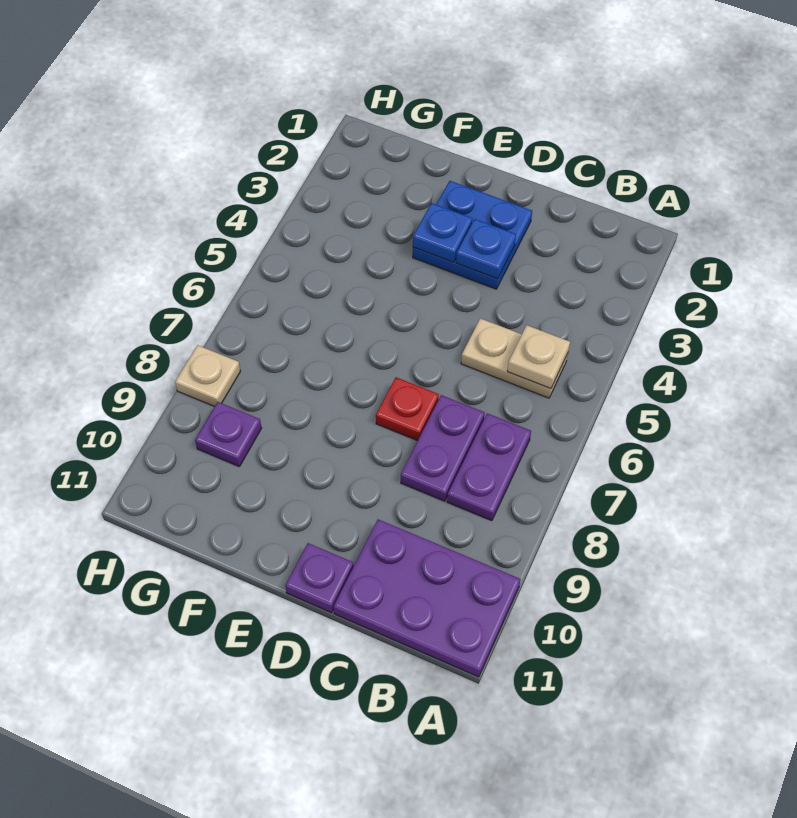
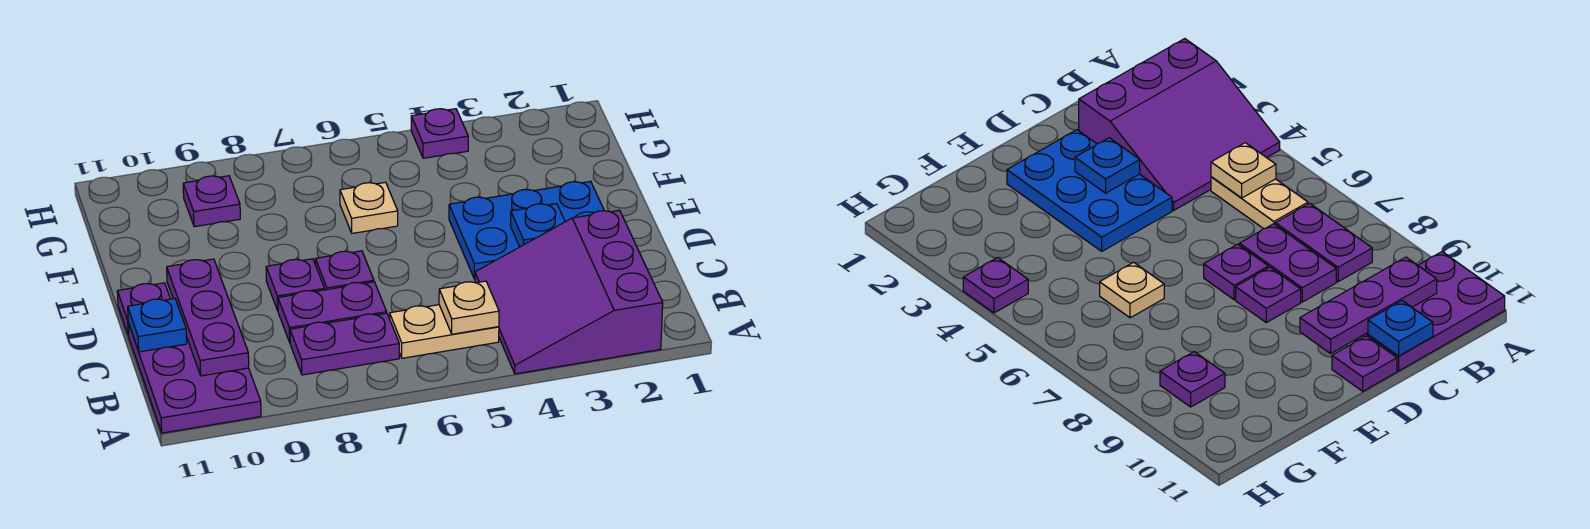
none -> purple 3x3 slope [475,210,663,374]
tan 1x2 plate [461,318,568,398] -> tan 1x2 plate turned to [390,305,499,358]
none -> purple 1x3 plate [167,259,249,376]
blue 2x2 plate [413,181,532,289] -> blue 2x3 plate [449,181,604,279]
red 1x1 plate [376,377,439,441] -> purple 1x1 plate [315,251,374,290]
none -> purple 1x1 plate [266,259,325,310]
blue 1x1 plate [413,203,472,262] -> blue 1x1 plate moved to [128,299,187,352]
none -> purple 1x1 plate [411,109,468,158]
tan 1x1 plate [175,345,240,407] -> tan 1x1 plate moved to [340,182,398,233]

